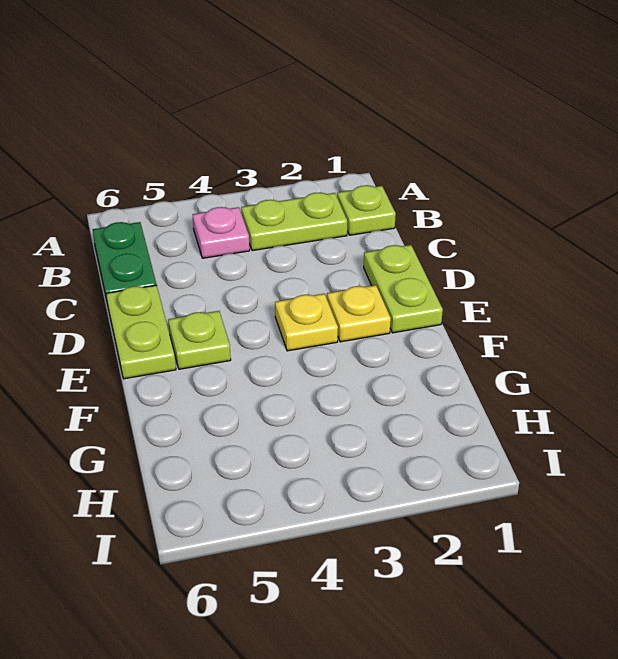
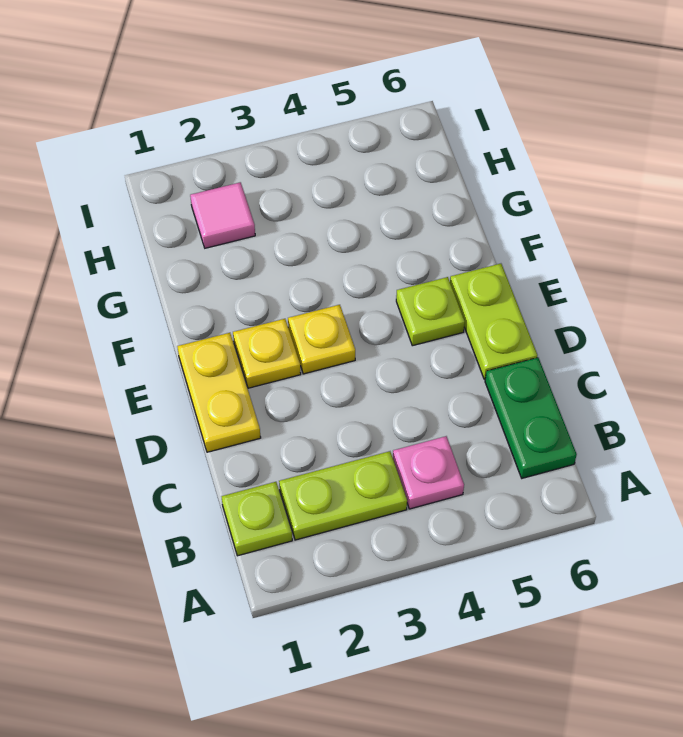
lime 1x2 plate [364,245,443,333] -> yellow 1x2 plate [177,333,261,452]
none -> pink 1x1 tile [190,182,255,248]

